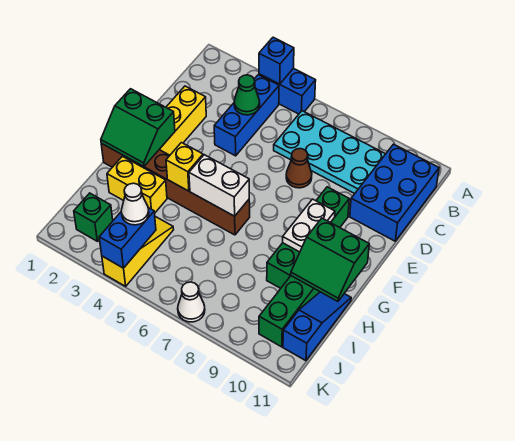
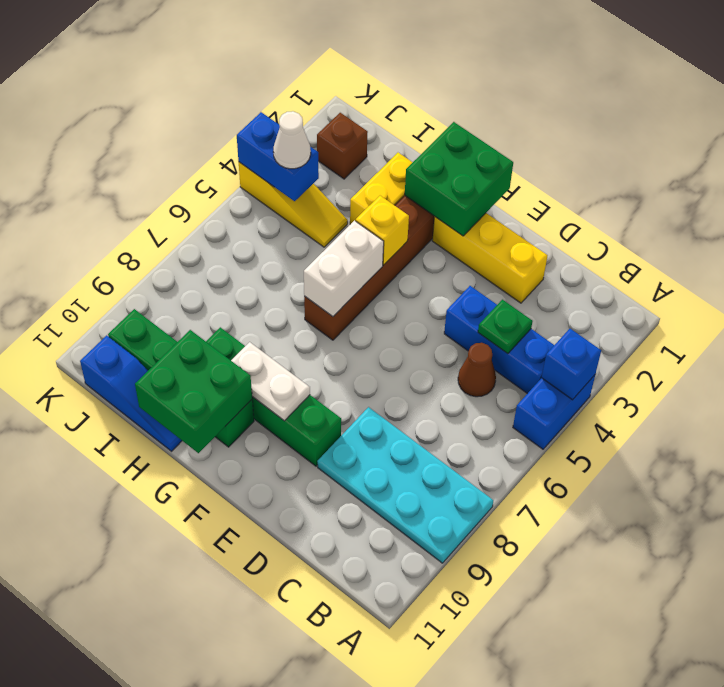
cyan 2x4 plate [274,111,385,194] -> cyan 2x4 plate turned to [317,407,493,563]
blue 2x3 brick [350,144,439,241] -> none
green 1x1 cone [234,75,260,115] -> green 1x1 plate [478,300,533,354]
brown 1x1 cone [286,149,312,188] -> brown 1x1 cone moved to [458,343,496,397]
green 2x2 slope [101,89,175,166] -> green 2x2 brick [405,122,513,236]
green 2x2 slope [291,218,369,301] -> green 2x2 brick [135,330,252,453]
green 1x1 brick [74,193,113,241] -> brown 1x1 brick [317,113,368,179]
white 1x1 cone [178,282,205,322] -> none

